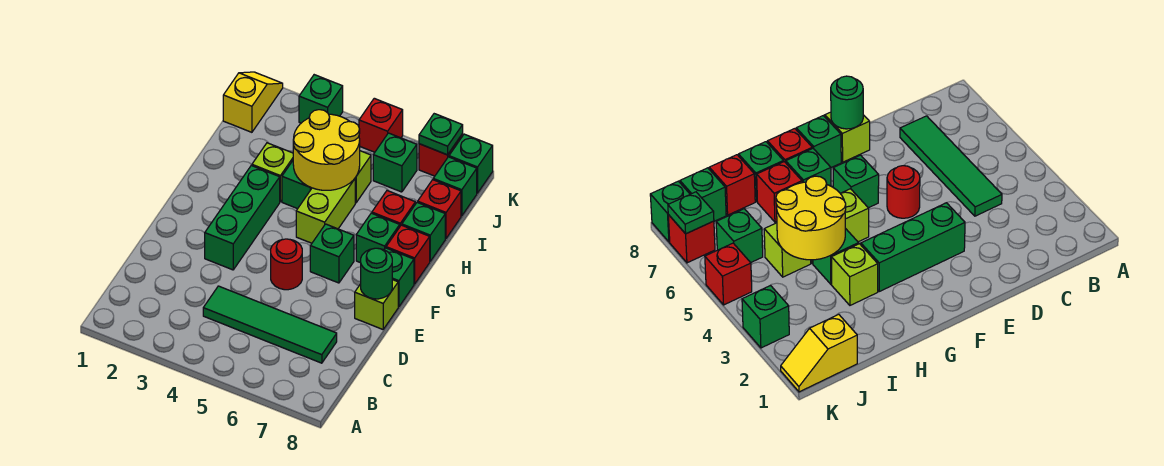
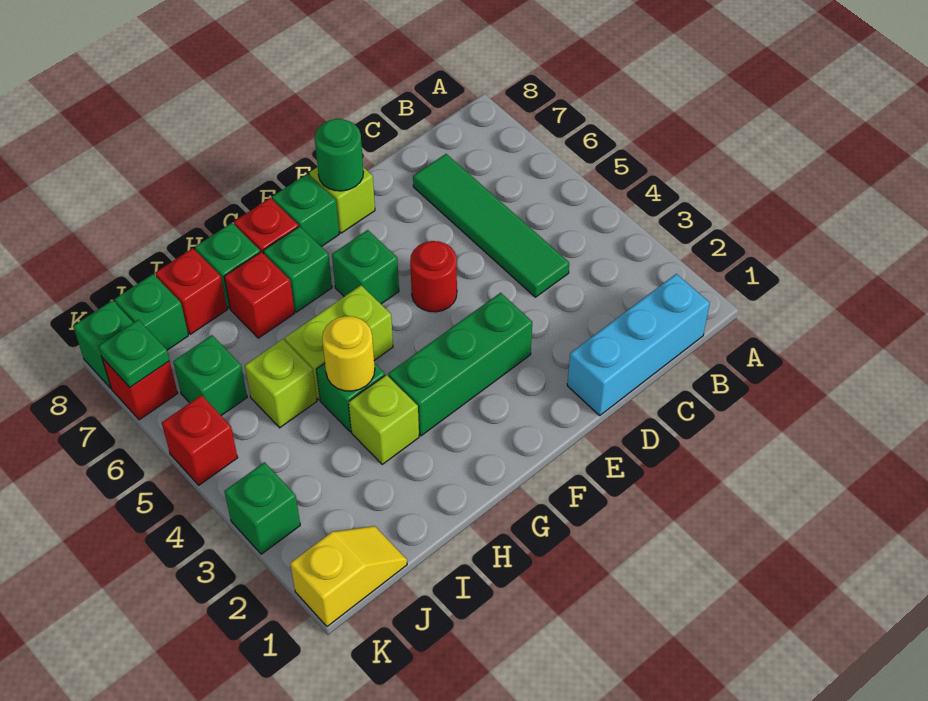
none -> cyan 1x3 brick [567,274,710,415]
yellow 2x2 round brick [293,110,360,190] -> yellow 1x1 round brick [322,316,375,391]
yellow 1x2 slope [223,72,283,132] -> yellow 1x2 slope turned to [290,526,407,626]

